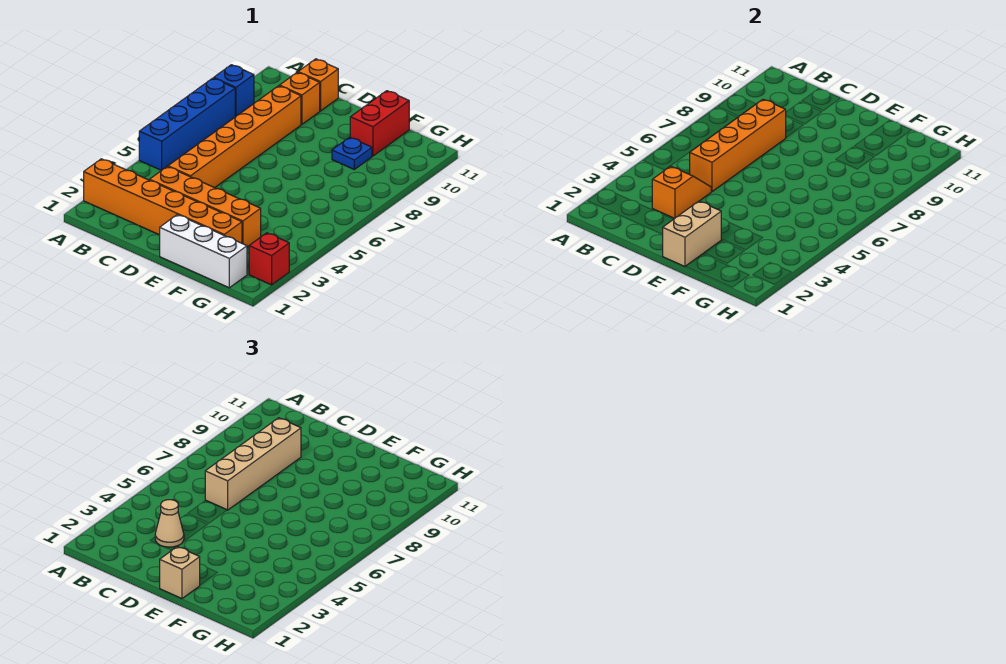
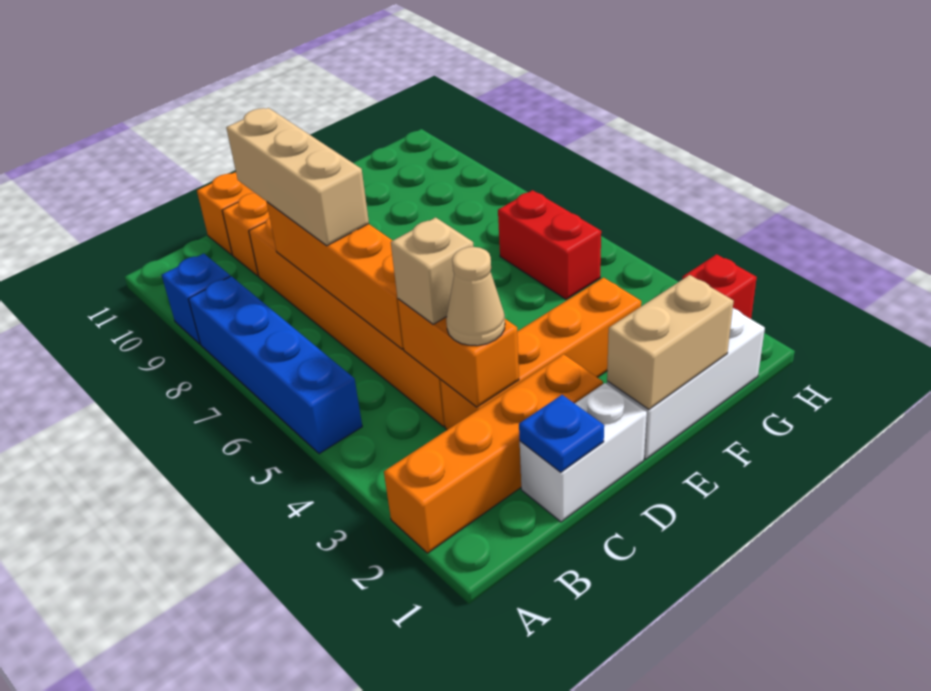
orange 1x6 brick [84,159,242,243] -> orange 1x4 brick [384,354,603,553]
none -> white 1x2 brick [520,383,647,522]
orange 1x2 slope [652,166,711,219] -> orange 1x2 brick [398,299,519,407]
tan 1x4 brick [205,418,301,510] -> tan 1x3 brick [226,108,369,246]
tan 1x2 brick [662,201,721,267] -> tan 1x2 brick turned to [607,275,734,409]
tan 1x1 brick [160,547,200,599] -> tan 1x1 brick moved to [391,217,474,324]
blue 1x1 plate [332,137,372,169] -> blue 1x1 plate moved to [519,395,604,472]
red 1x2 brick [350,91,409,156] -> red 1x2 brick moved to [498,190,601,299]

